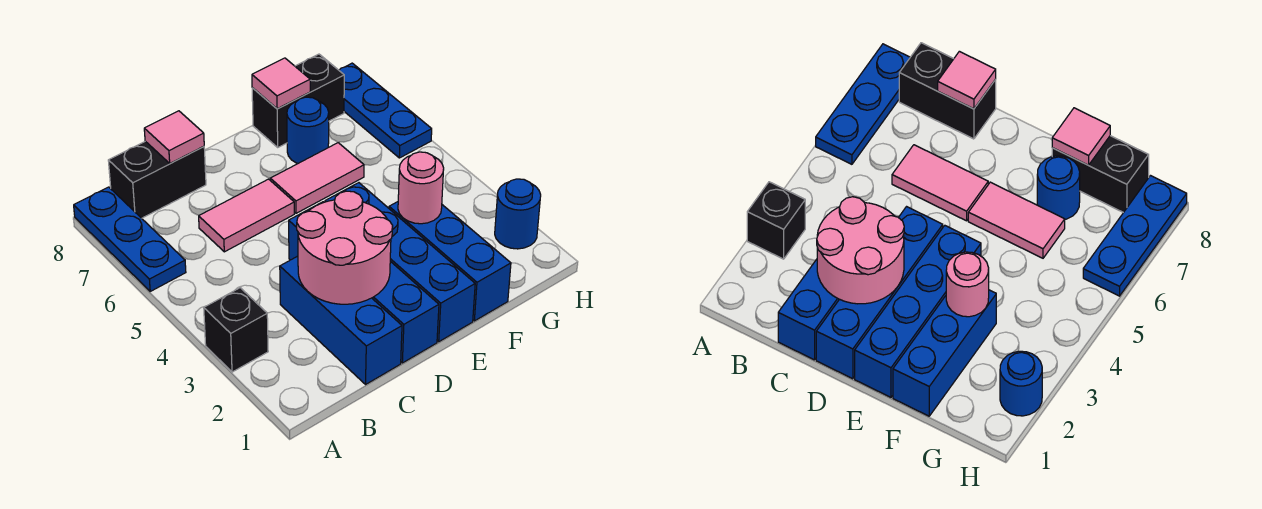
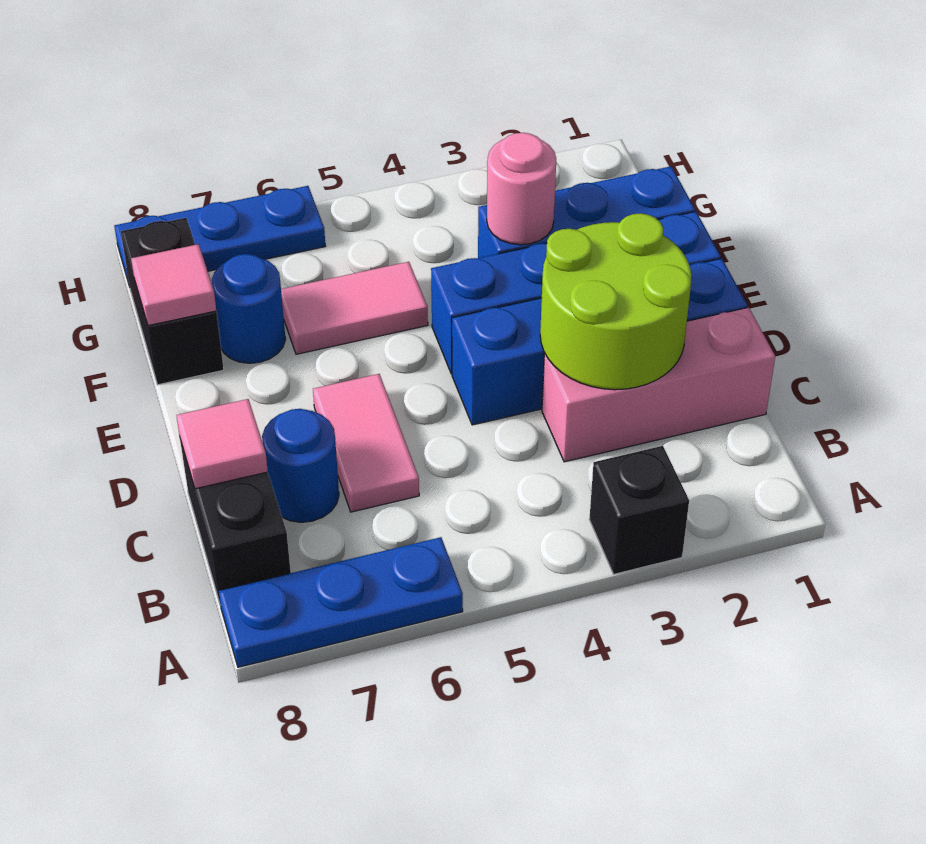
blue 1x3 brick [280,256,402,384] -> pink 1x3 brick [542,307,775,462]
pink 2x2 round brick [297,191,393,304] -> lime 2x2 round brick [540,213,692,390]
pink 1x2 tile [270,143,364,213] -> pink 1x2 tile turned to [281,262,428,354]
blue 1x1 round brick [495,179,541,249] -> blue 1x1 round brick moved to [262,409,339,522]

